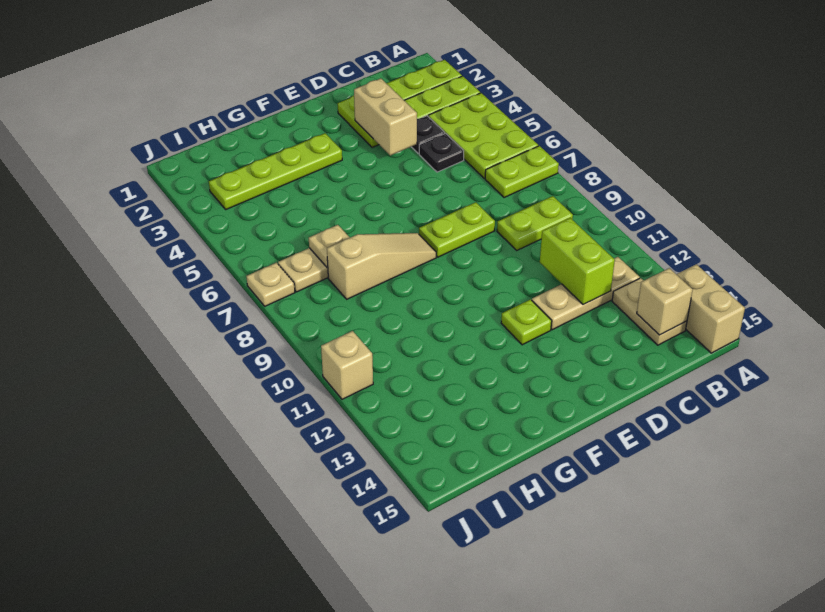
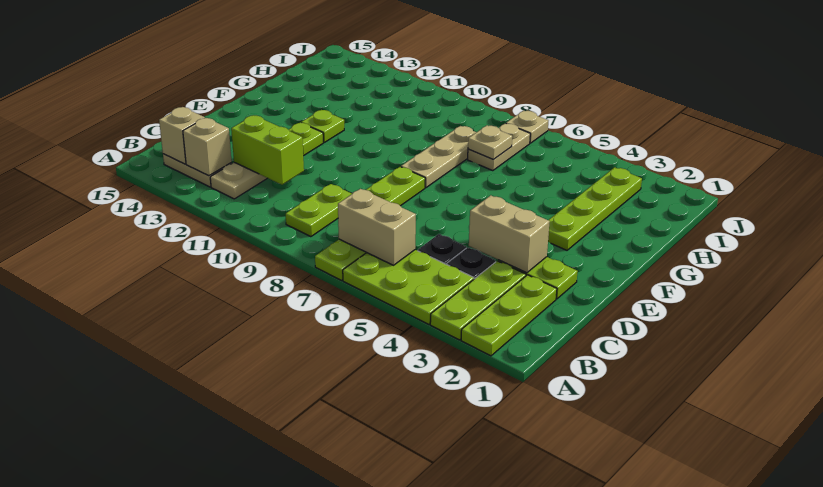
tan 1x2 brick [676,264,745,353] -> tan 1x2 brick moved to [338,189,416,265]
tan 1x3 slope [327,233,436,299] -> tan 1x3 plate [401,126,476,188]
none -> lime 1x1 plate [301,110,344,142]
tan 1x1 brick [321,331,373,399] -> tan 1x1 brick moved to [183,118,232,176]

